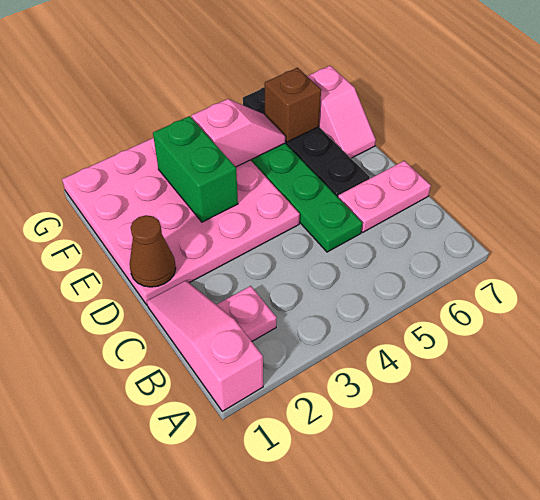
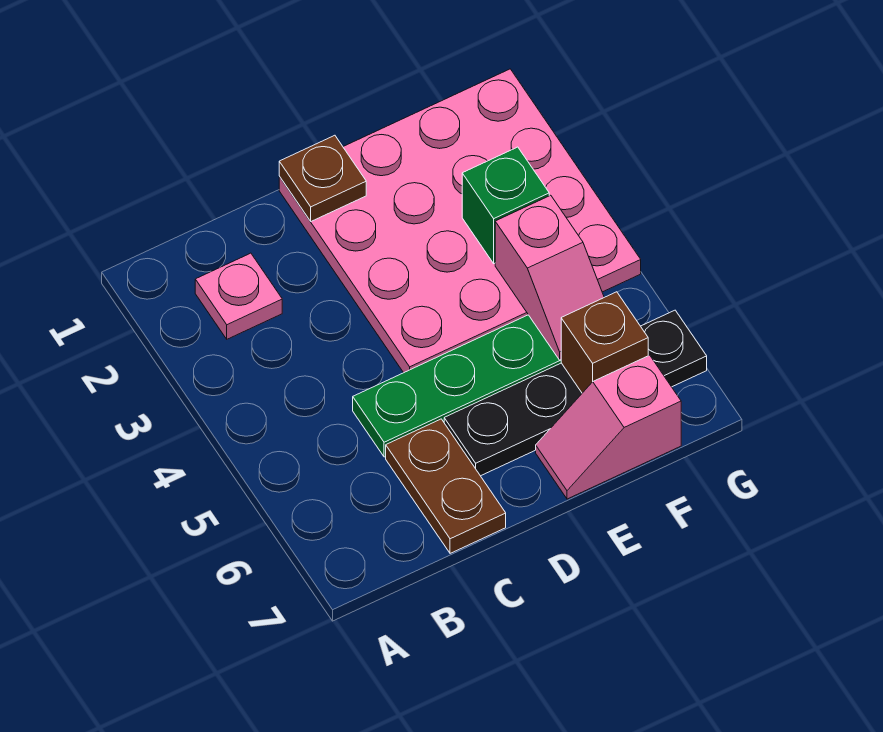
pink 1x3 slope [147,280,263,411] -> none
pink 1x2 plate [338,161,431,232] -> brown 1x2 plate [386,419,506,553]
brown 1x1 cone [130,215,176,287] -> brown 1x1 plate [279,135,366,221]
green 1x2 brick [153,116,238,222] -> green 1x1 brick [462,147,549,263]

